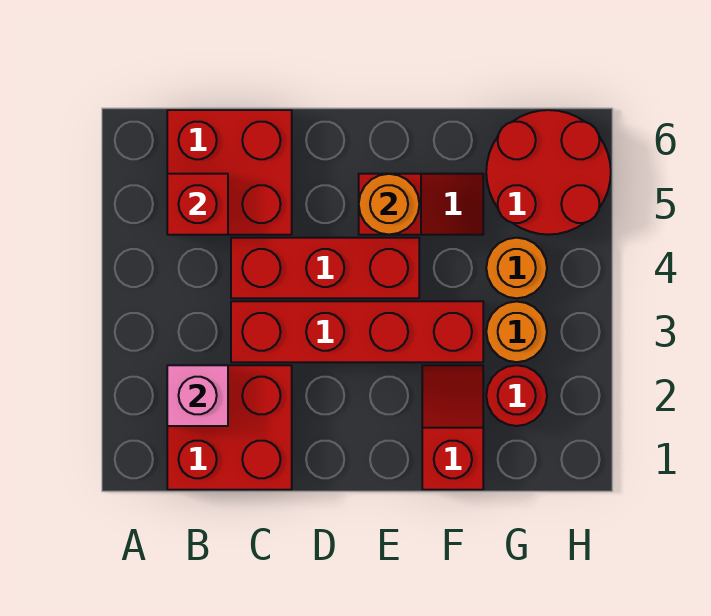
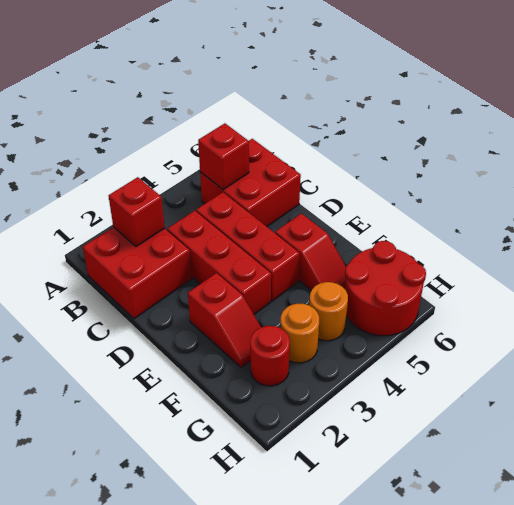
pink 1x1 brick [167,365,228,426] -> red 1x1 brick [109,177,165,247]
red 1x4 brick [231,301,483,362] -> red 1x3 brick [167,211,271,314]
orange 1x1 round brick [359,174,419,235] -> none
red 1x2 slope [422,365,483,490] -> red 1x2 slope turned to [188,273,261,367]

